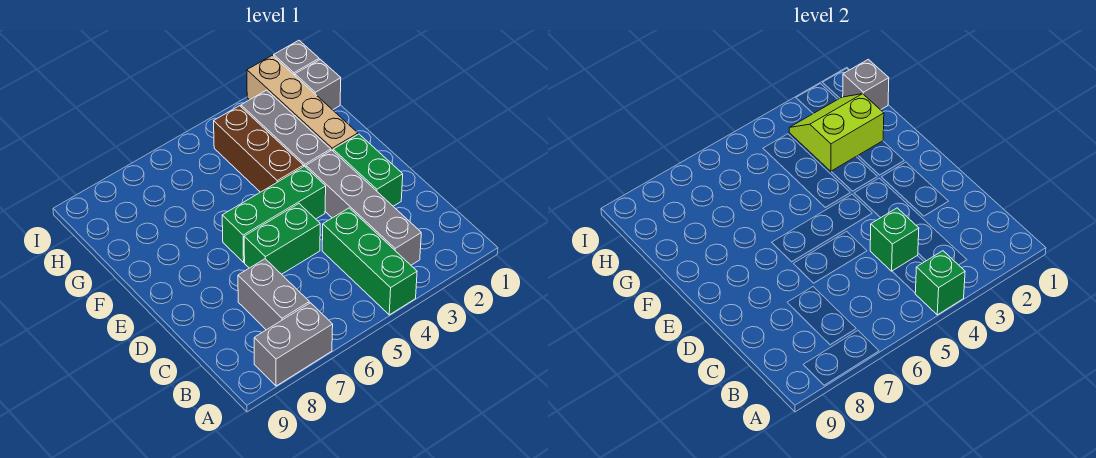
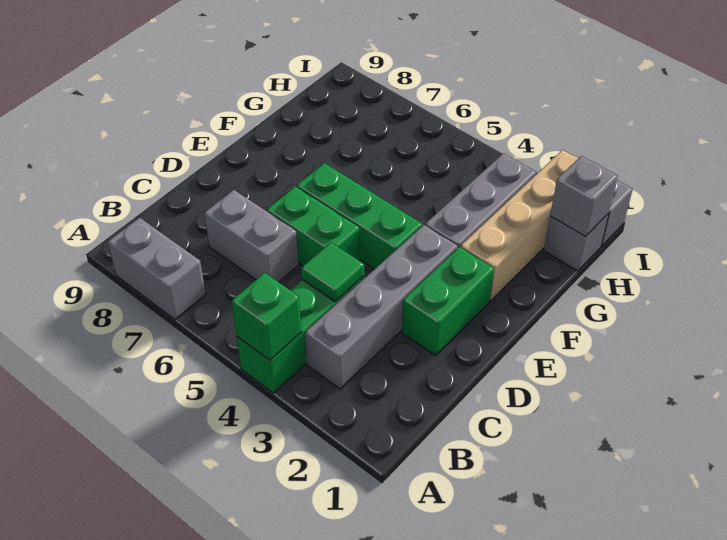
grey 1x2 brick [238,259,309,330] -> grey 1x2 brick turned to [204,190,298,282]
green 1x1 brick [870,208,919,271] -> green 1x1 tile [301,242,364,302]
brown 1x3 brick [214,106,304,192] -> none
lime 2x2 slope [789,94,884,171] -> none

